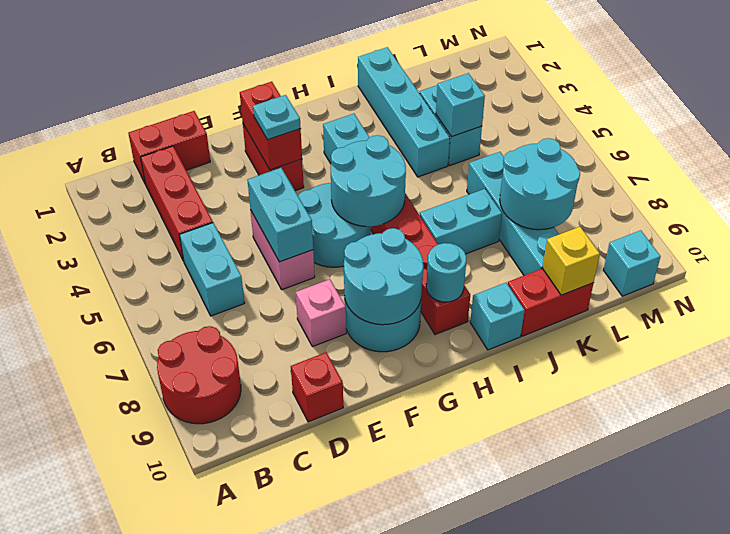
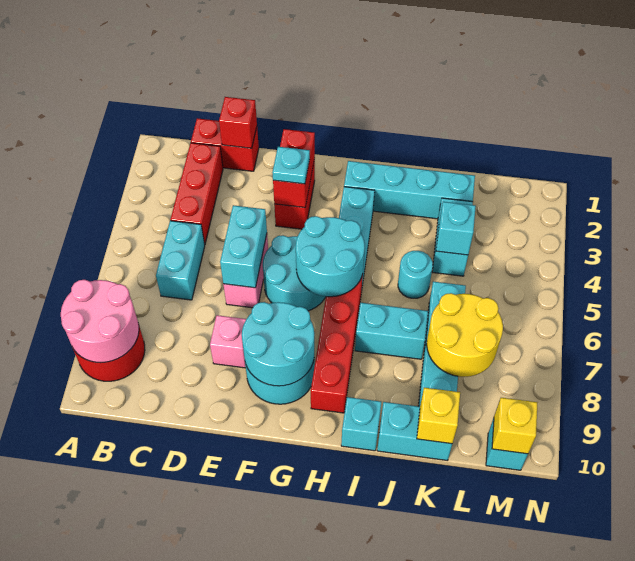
none -> pink 2x2 round brick [61,280,139,363]
red 1x1 brick [291,352,343,422] -> red 1x1 brick moved to [219,97,257,148]
cyan 1x1 round brick [426,243,466,302] -> cyan 1x1 round brick moved to [398,251,433,298]
cyan 1x4 brick [358,47,450,177] -> cyan 1x4 brick turned to [344,161,475,219]
red 1x2 brick [508,269,593,336] -> cyan 1x2 brick [377,402,452,461]
cyan 2x2 round brick [500,138,580,230] -> yellow 2x2 round brick [427,293,503,377]
none -> yellow 1x1 brick [492,398,537,454]

